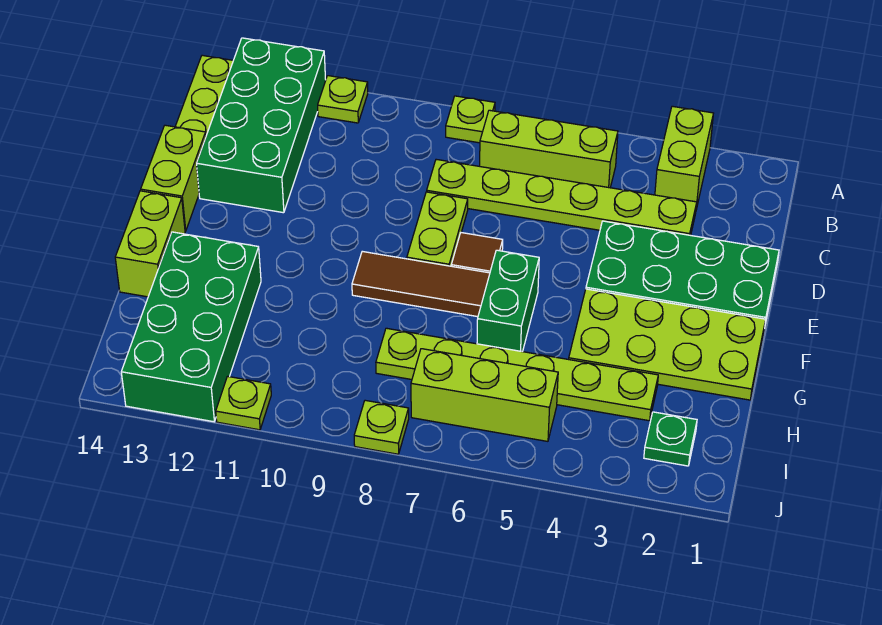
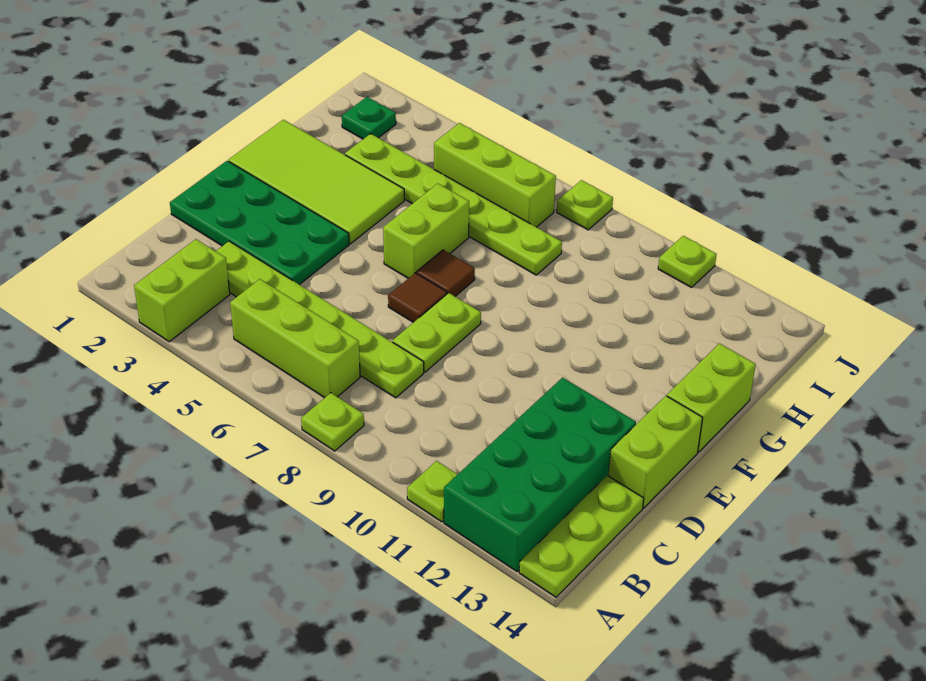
lime 2x4 plate [569,289,766,400] -> lime 2x4 tile [229,120,404,244]
green 1x2 brick [477,250,539,352] -> lime 1x2 brick [383,184,469,278]
brown 1x3 tile [352,251,490,317] -> brown 1x1 tile [417,250,475,296]
green 2x4 brick [121,232,261,422] -> none

